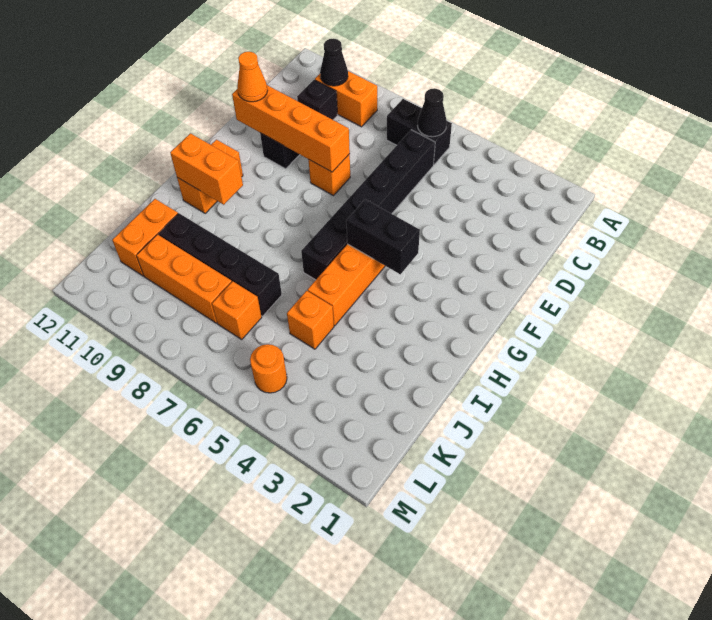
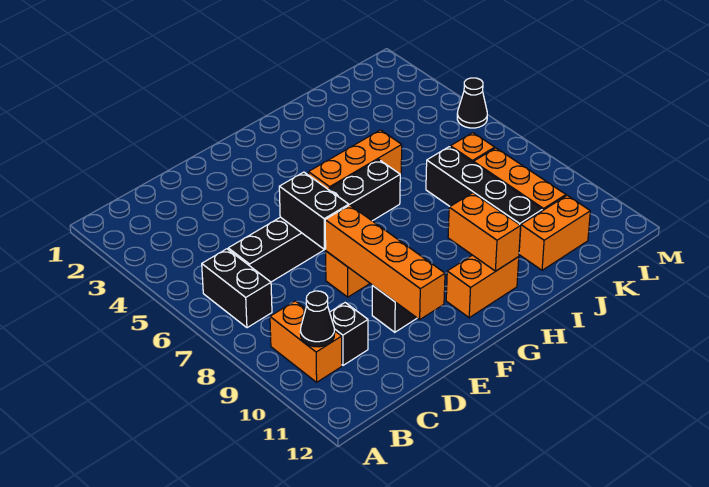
black 1x1 cone [418,88,447,137] -> black 1x1 cone moved to [457,78,487,128]
orange 1x1 cone [237,52,268,102] -> none
black 1x2 brick [346,199,420,274] -> black 1x2 brick moved to [279,172,349,250]
orange 1x1 brick [287,291,334,349] -> none
orange 1x1 round brick [250,344,287,393] -> none

